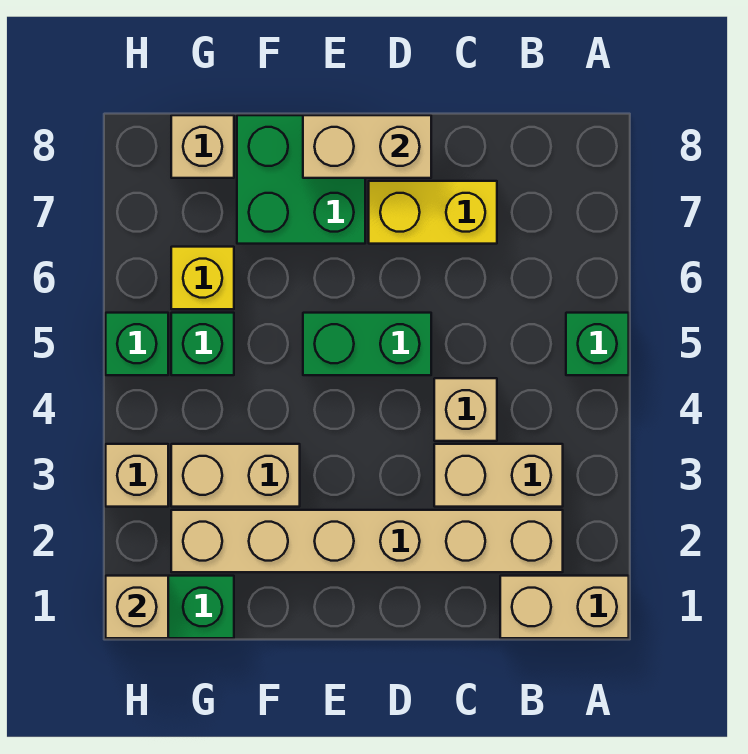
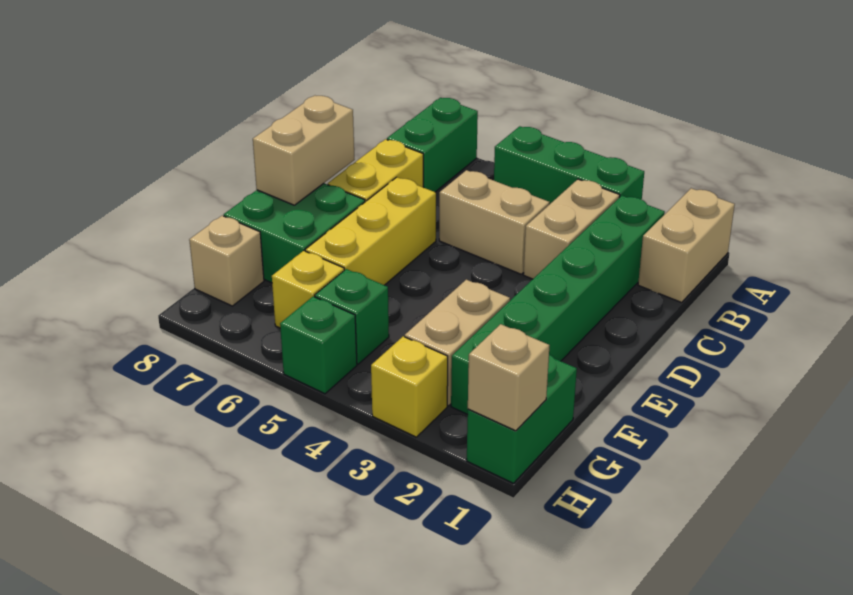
green 1x1 brick [566,313,629,375] -> green 1x3 brick [494,126,644,205]
tan 1x6 brick [171,510,563,572] -> green 1x6 brick [451,196,665,415]
tan 1x1 brick [434,378,497,441] -> tan 1x2 brick [439,170,550,274]
green 1x2 brick [303,313,431,375] -> green 1x2 brick moved to [387,98,478,192]
none -> yellow 1x3 brick [305,177,436,285]
tan 1x1 brick [106,444,168,507] -> yellow 1x1 brick [371,336,448,437]

